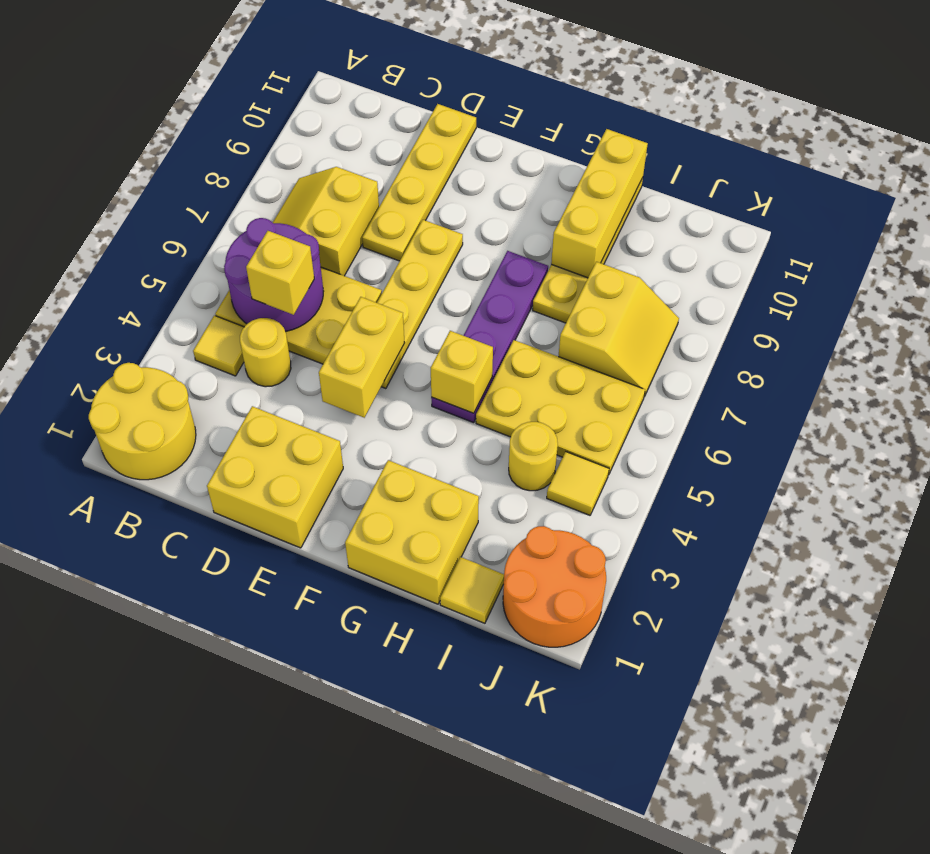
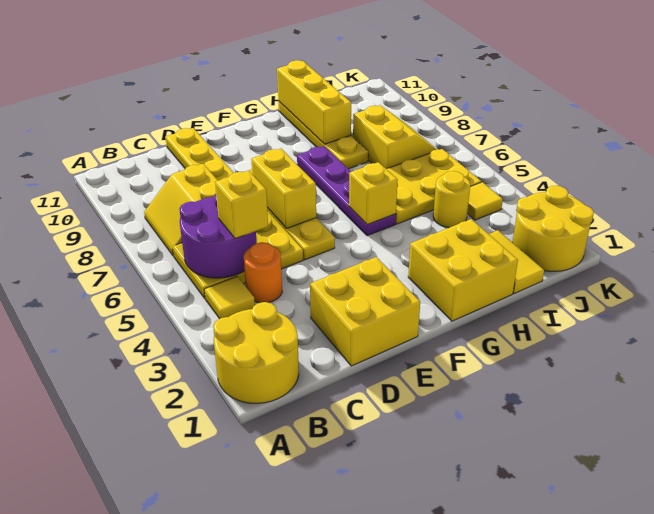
yellow 1x1 round brick [240,318,291,387] -> orange 1x1 round brick [244,242,282,303]
yellow 1x2 brick [319,297,405,418] -> yellow 1x2 brick moved to [251,149,316,229]
yellow 1x1 tile [440,557,504,623] -> yellow 1x2 tile [489,230,544,294]
orange 2x2 round brick [503,526,606,647] -> yellow 2x2 round brick [512,186,594,271]

